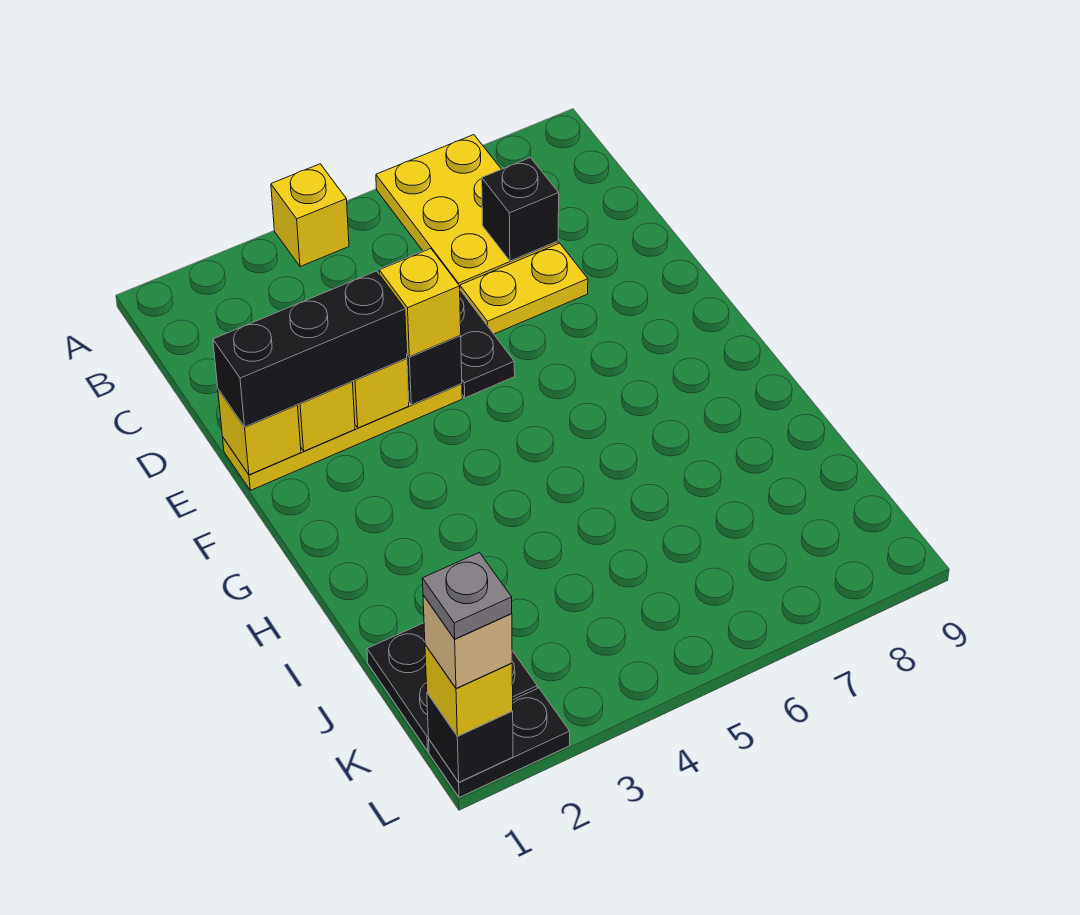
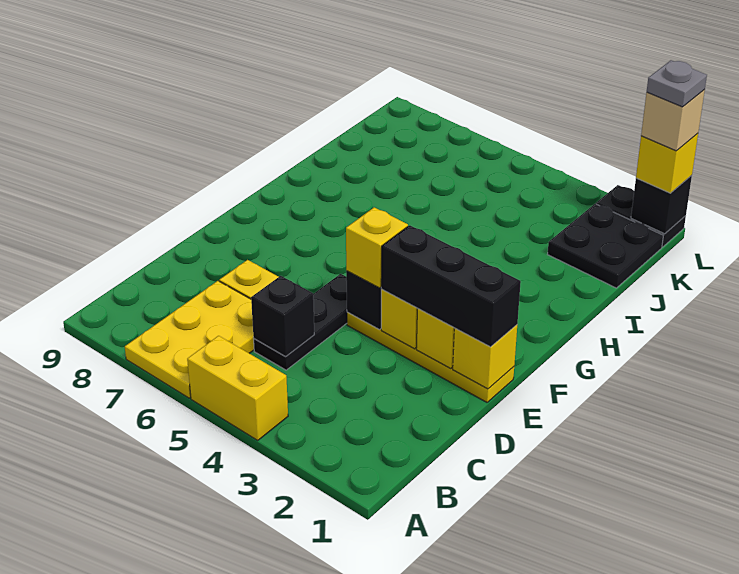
yellow 1x1 brick [271,164,349,267] -> yellow 1x2 brick [187,336,288,440]
black 1x1 brick [482,157,559,261] -> black 1x1 brick moved to [251,276,314,357]

